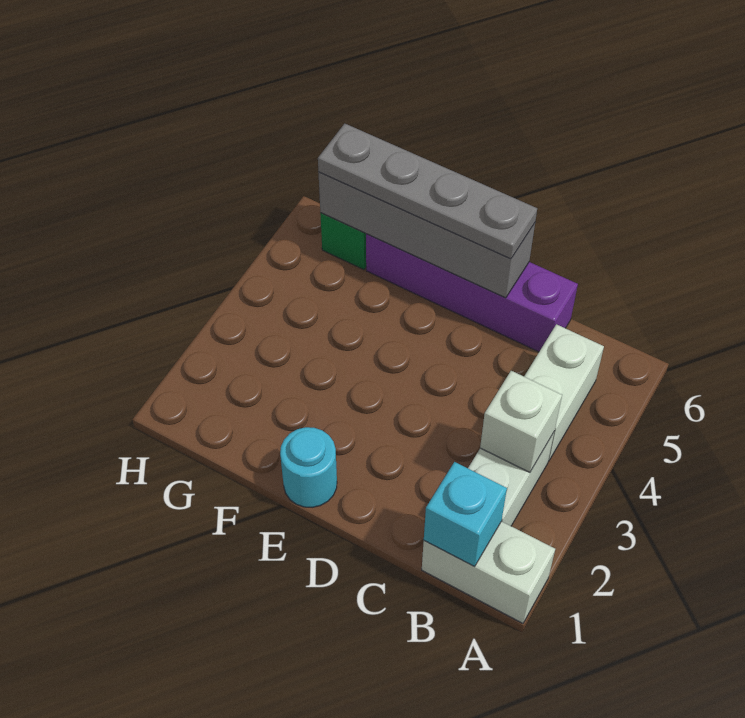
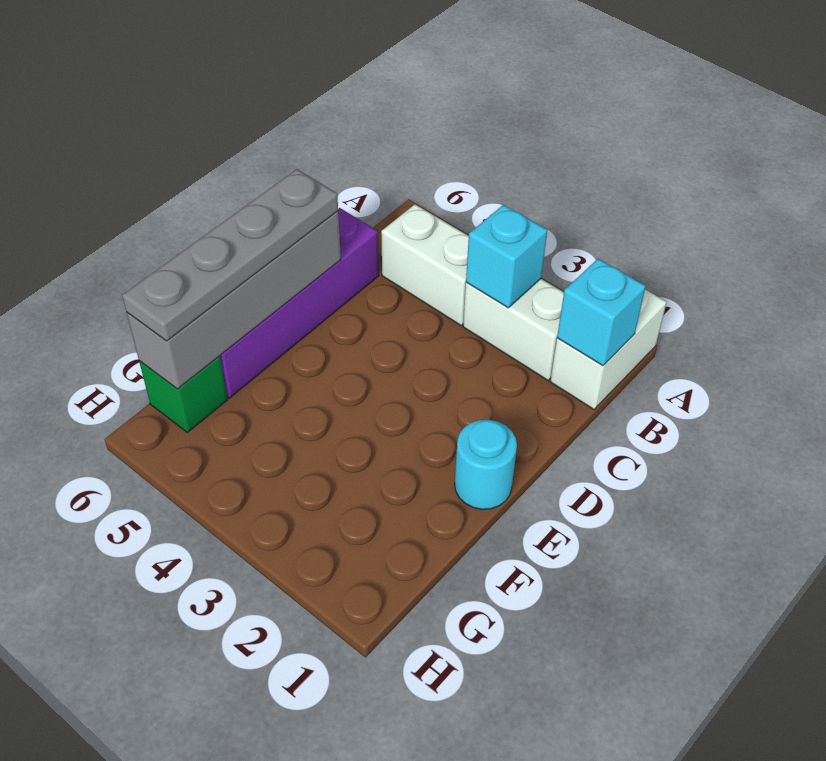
white 1x1 brick [480,371,562,472] -> cyan 1x1 brick [466,205,547,308]

